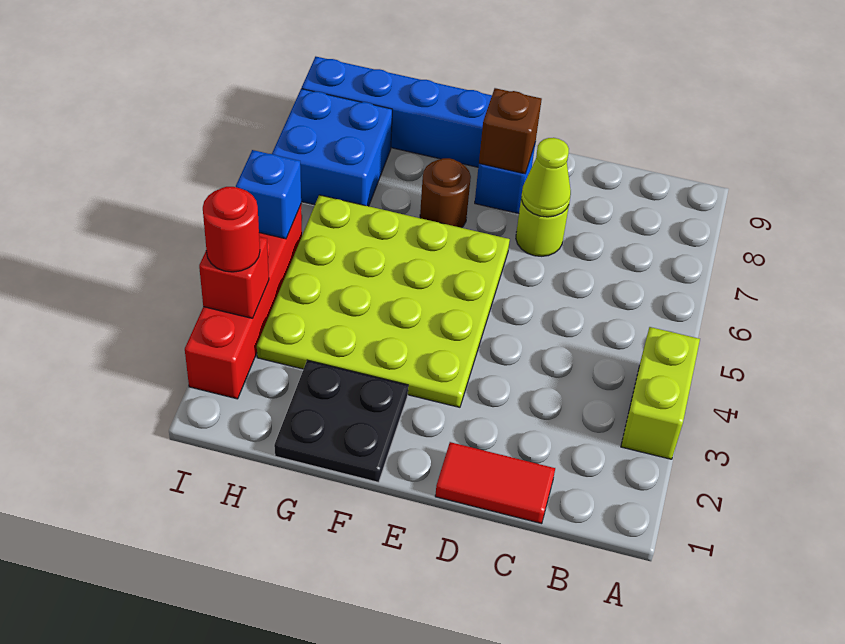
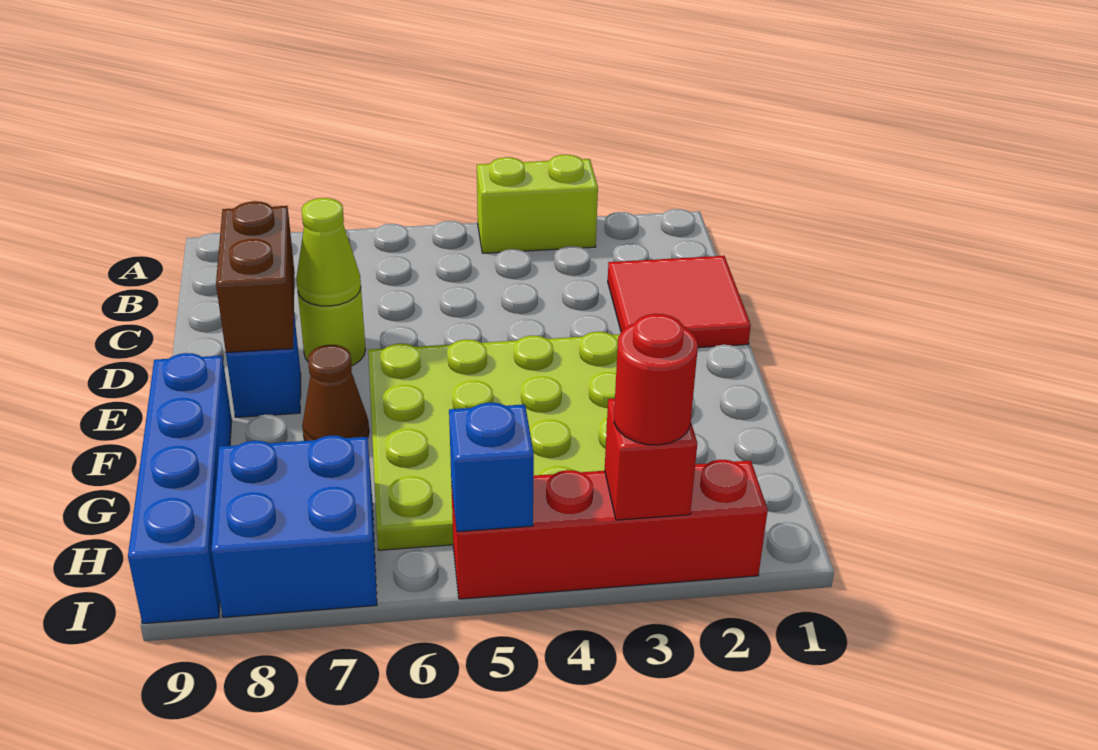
red 1x2 tile [435,442,555,524] -> red 2x2 tile [608,256,751,348]
brown 1x1 brick [479,88,542,174] -> brown 1x2 brick [216,201,295,353]
black 2x2 plate [274,360,408,482] -> none
brown 1x1 round brick [420,158,471,228] -> brown 1x1 cone [302,345,369,441]

